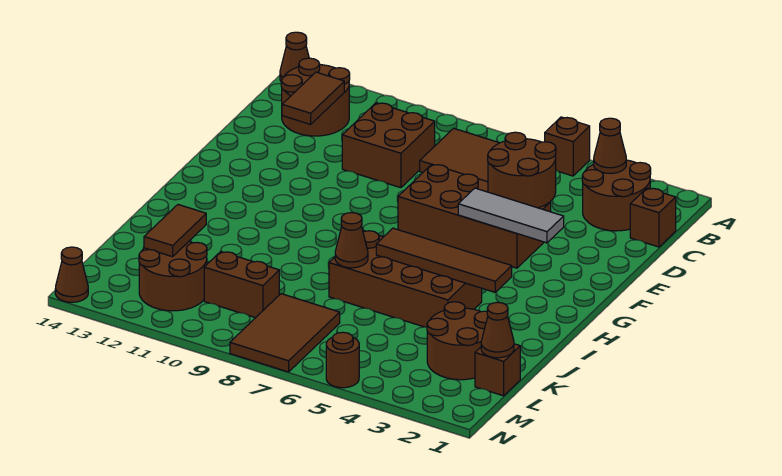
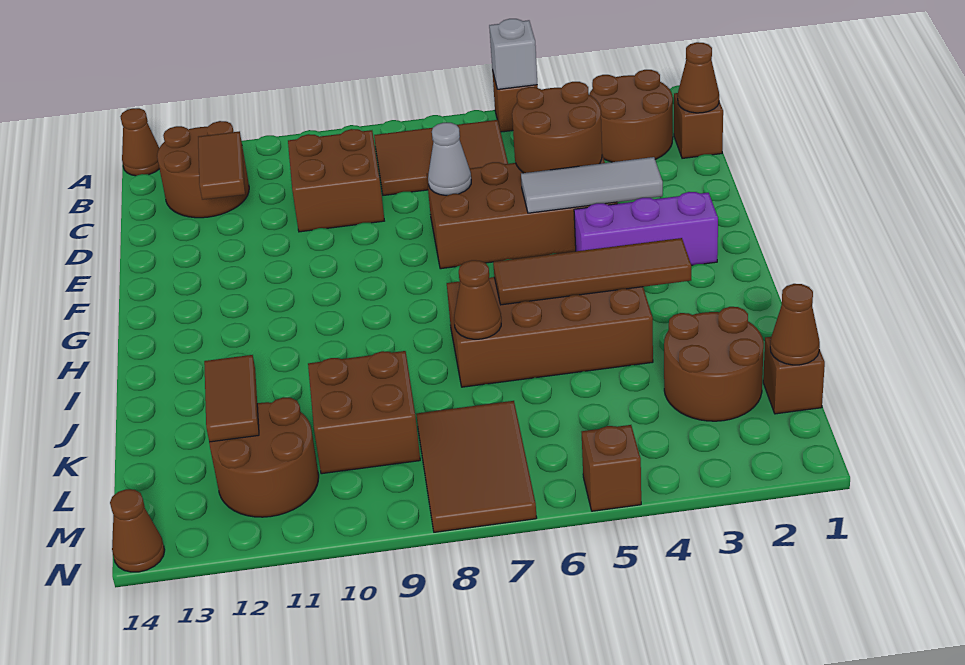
none -> grey 1x1 brick [489,19,537,89]
brown 1x1 cone [594,118,626,174] -> brown 1x1 cone moved to [678,42,719,113]
none -> grey 1x1 cone [428,123,471,195]
none -> purple 1x3 brick [574,192,718,265]
brown 1x2 brick [204,252,279,318] -> brown 2x2 brick [308,351,420,474]
brown 1x1 round brick [326,332,359,388] -> brown 1x1 brick [582,425,641,511]

